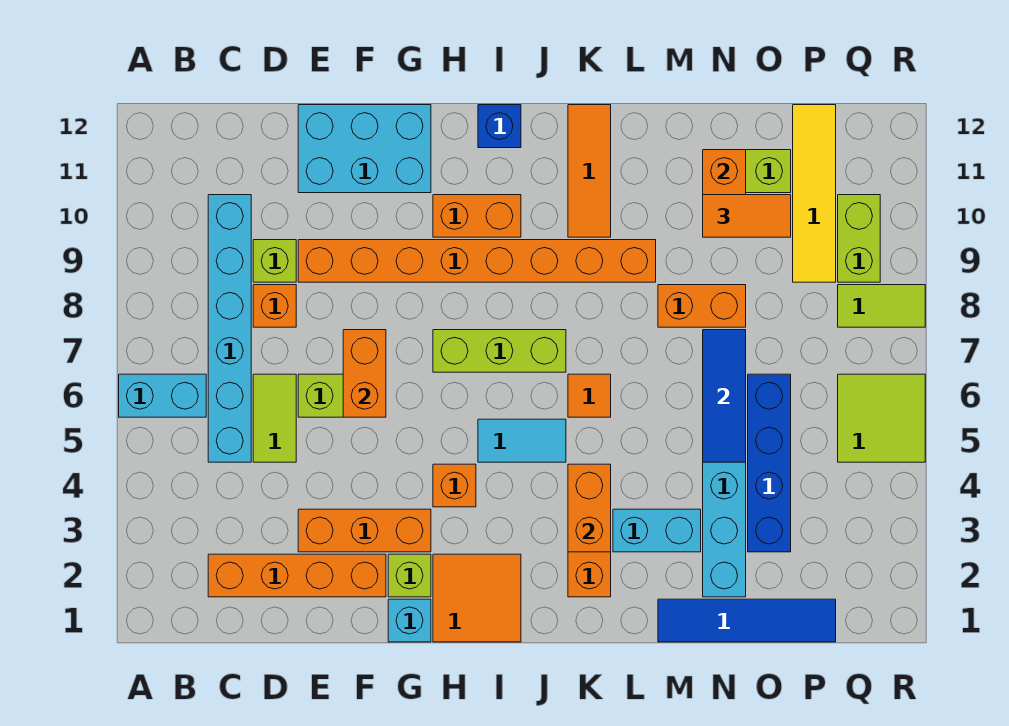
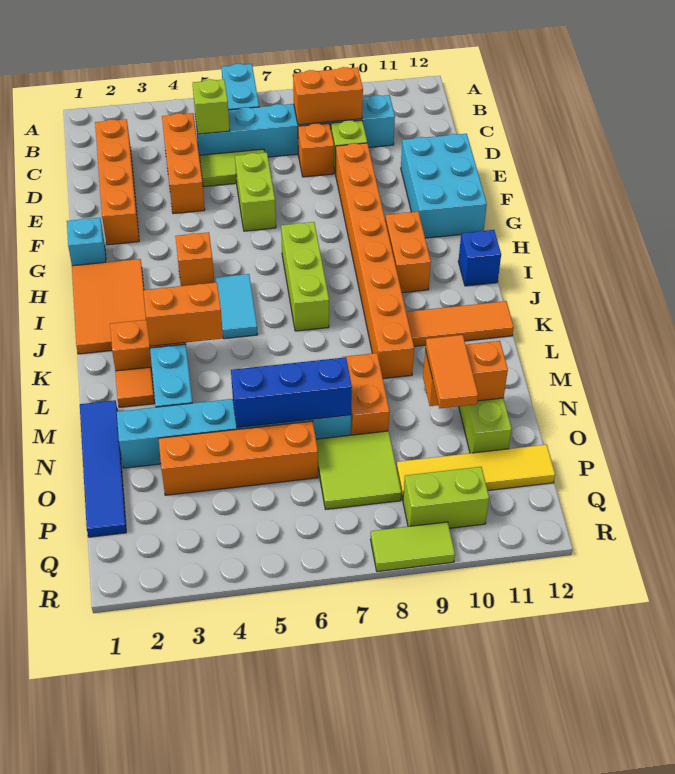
orange 1x3 brick [298,509,431,552] -> orange 1x3 brick moved to [162,113,205,214]
orange 1x2 brick [343,330,386,417] -> orange 1x2 brick moved to [293,67,363,125]
lime 1x1 brick [388,554,431,597] -> lime 1x1 brick moved to [193,79,230,134]
orange 2x2 tile [433,554,521,642] -> orange 2x3 tile [72,259,146,354]
orange 1x1 tile [568,374,611,417] -> orange 1x1 tile moved to [115,367,154,407]
blue 1x3 tile [703,330,746,462] -> blue 1x3 brick [231,357,352,428]
blue 1x4 brick [748,374,791,552] -> orange 1x4 brick [159,421,318,495]
lime 2x2 tile [838,374,925,462] -> lime 2x2 tile moved to [316,431,401,510]
lime 1x2 tile [838,285,925,327] -> lime 1x2 tile turned to [371,522,455,572]

